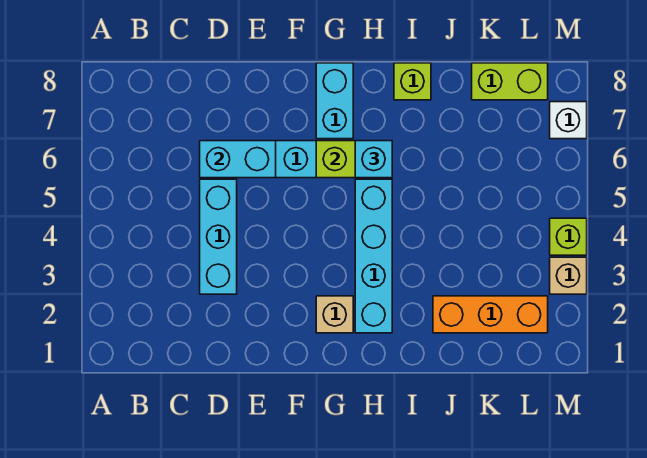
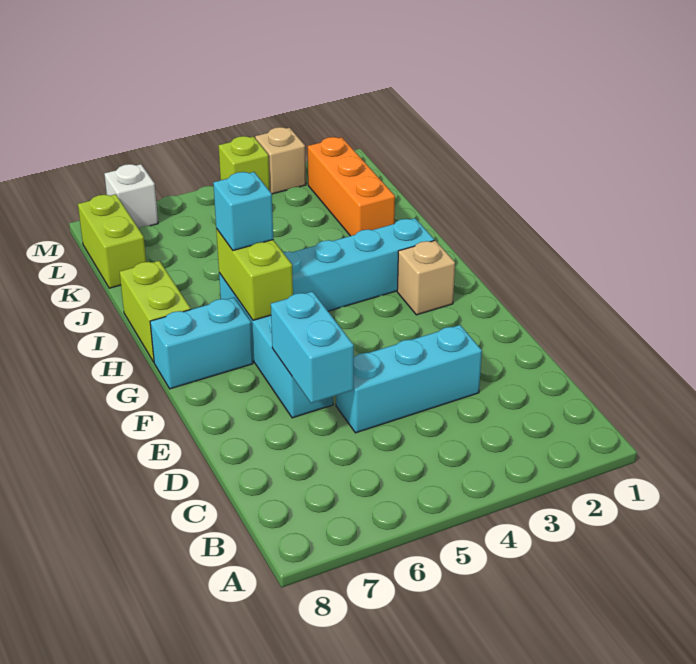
lime 1x1 brick [394,63,431,100] -> lime 1x2 brick [120,261,191,362]

